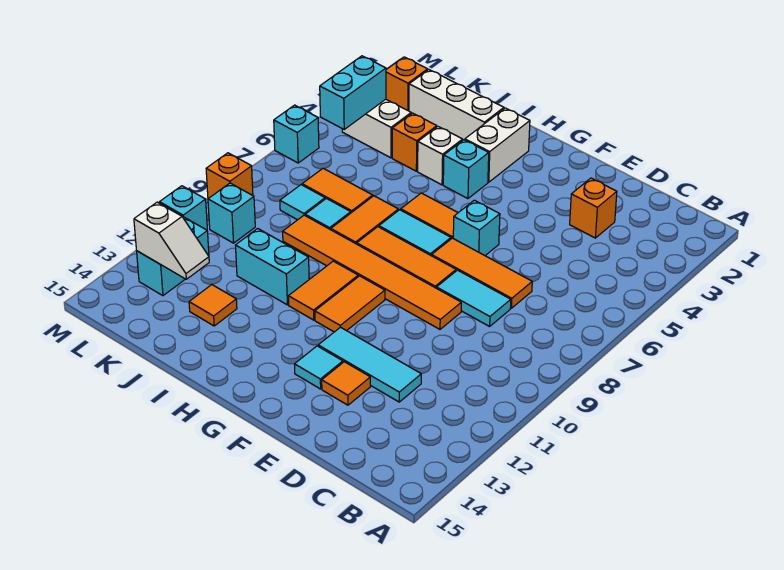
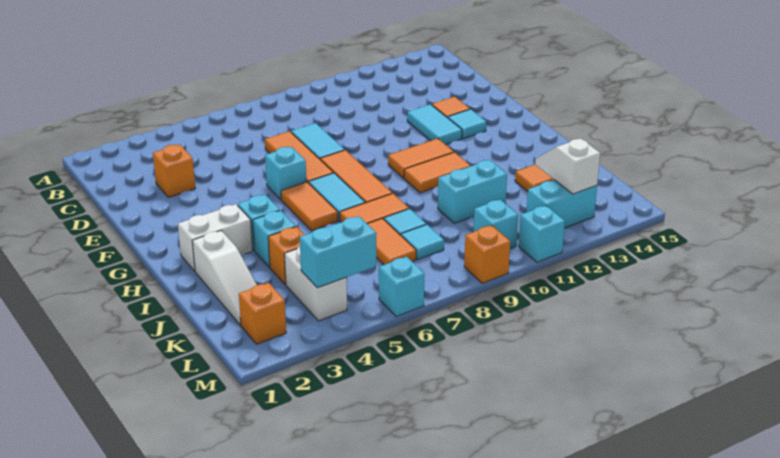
cyan 1x3 tile [318,327,421,402] -> cyan 1x2 tile [407,104,462,145]
orange 1x6 tile [283,215,461,329] -> none
white 1x3 brick [409,70,504,140] -> white 1x3 slope [192,231,257,325]
white 1x1 brick [418,127,463,185] -> cyan 1x1 brick [253,210,296,267]
cyan 1x2 brick [235,229,309,305] -> cyan 1x2 brick turned to [438,160,507,223]

